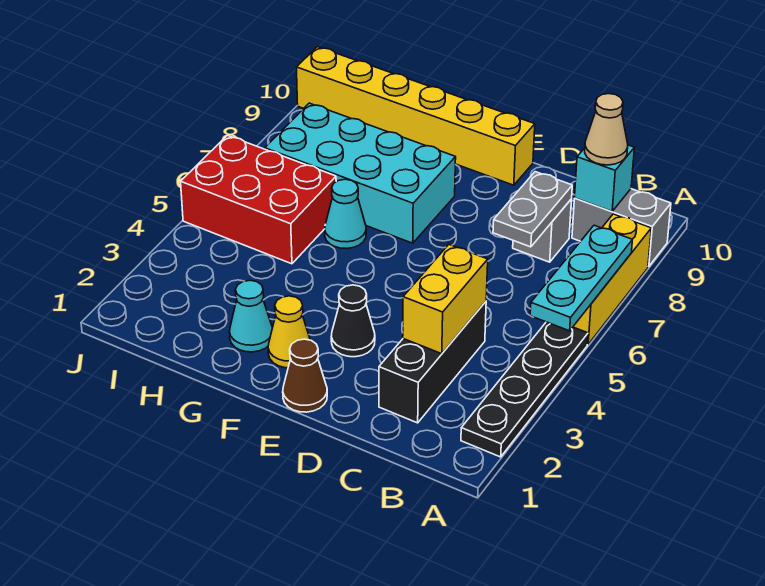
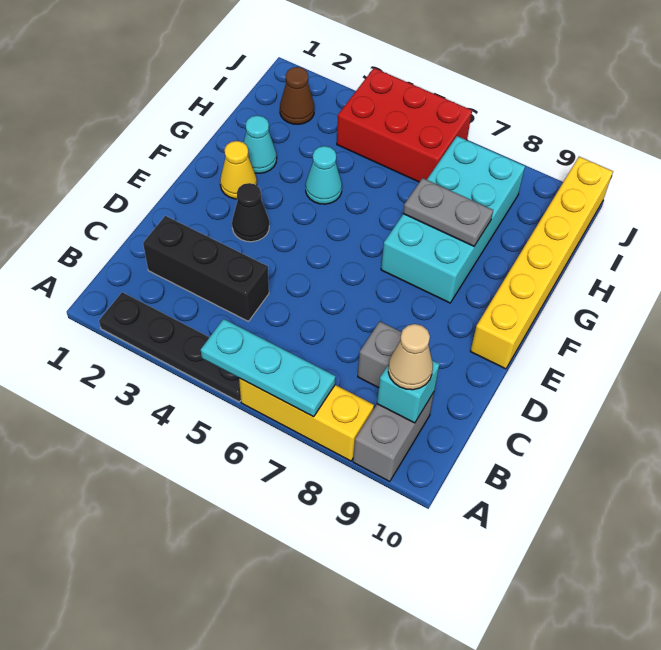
yellow 1x2 brick [403,245,488,354] -> none
grey 1x2 plate [493,172,572,247] -> grey 1x2 plate moved to [403,178,493,246]
brown 1x1 cone [283,339,327,412] -> brown 1x1 cone moved to [280,67,314,124]
cyan 1x1 cone [325,179,366,248] -> cyan 1x1 cone moved to [306,146,342,204]
red 2x3 brick [181,135,336,264] -> red 2x3 brick turned to [337,68,472,182]

